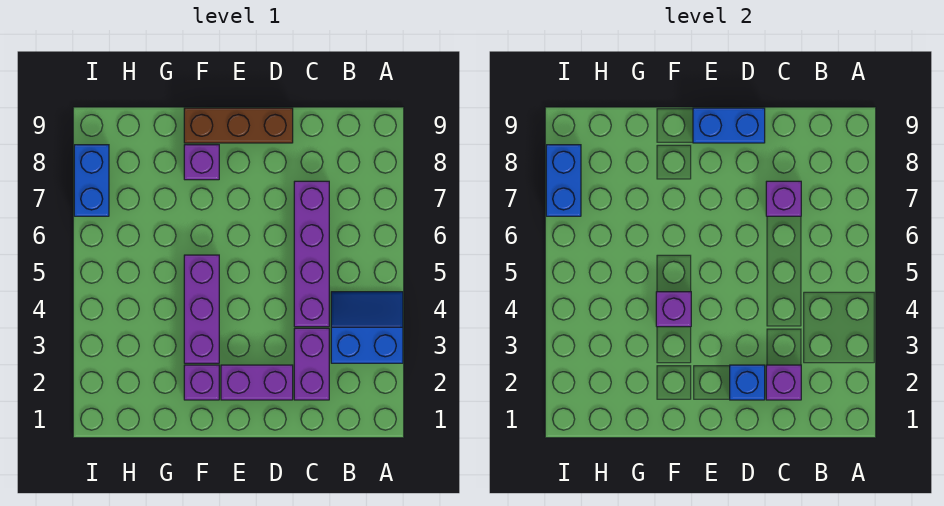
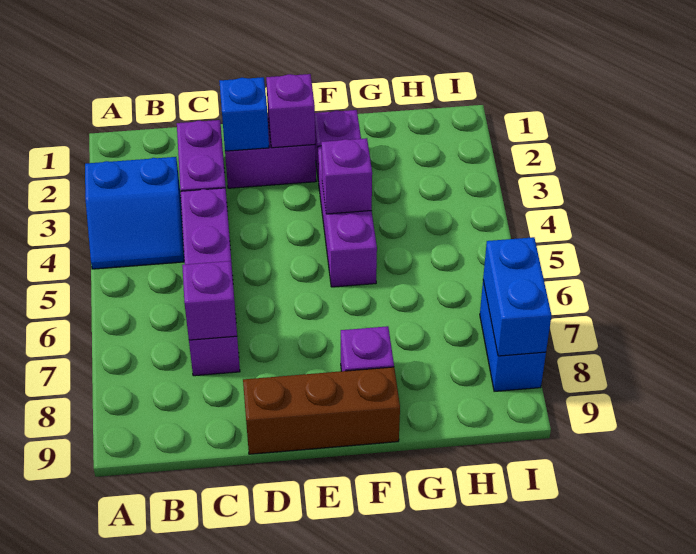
purple 1x1 brick [766,365,801,400] -> purple 1x1 brick moved to [266,74,315,148]
blue 1x2 brick [693,108,765,143] -> none

